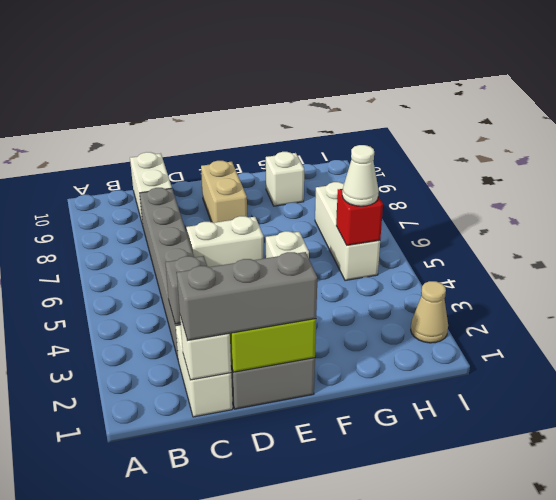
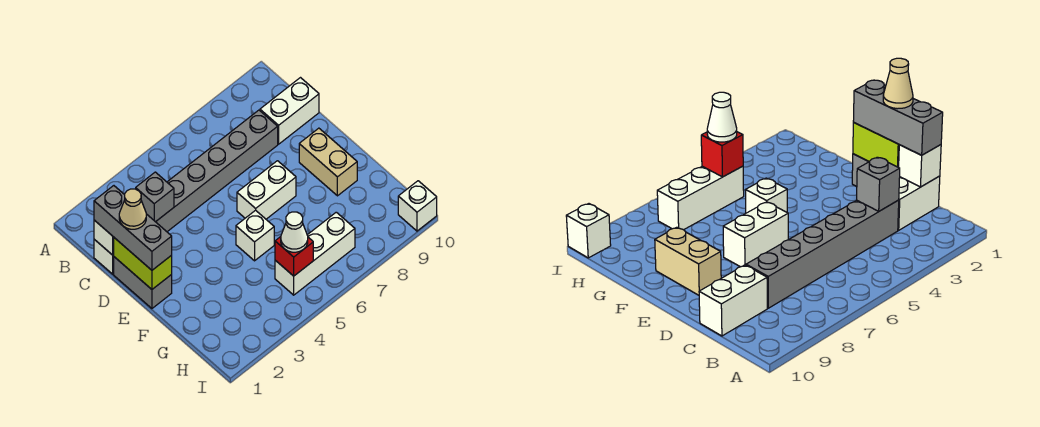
white 1x2 brick [186,216,264,267] -> white 1x2 brick turned to [237,161,296,219]
tan 1x2 brick [201,161,247,223] -> tan 1x2 brick turned to [299,128,357,196]
white 1x1 brick [266,152,304,206] -> white 1x1 brick moved to [398,181,437,231]
tan 1x1 cone [411,281,448,343] -> tan 1x1 cone moved to [119,189,146,229]

